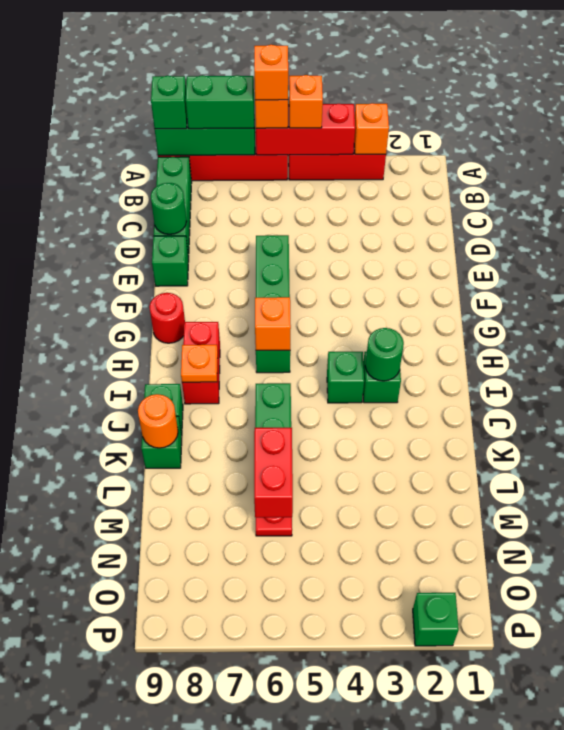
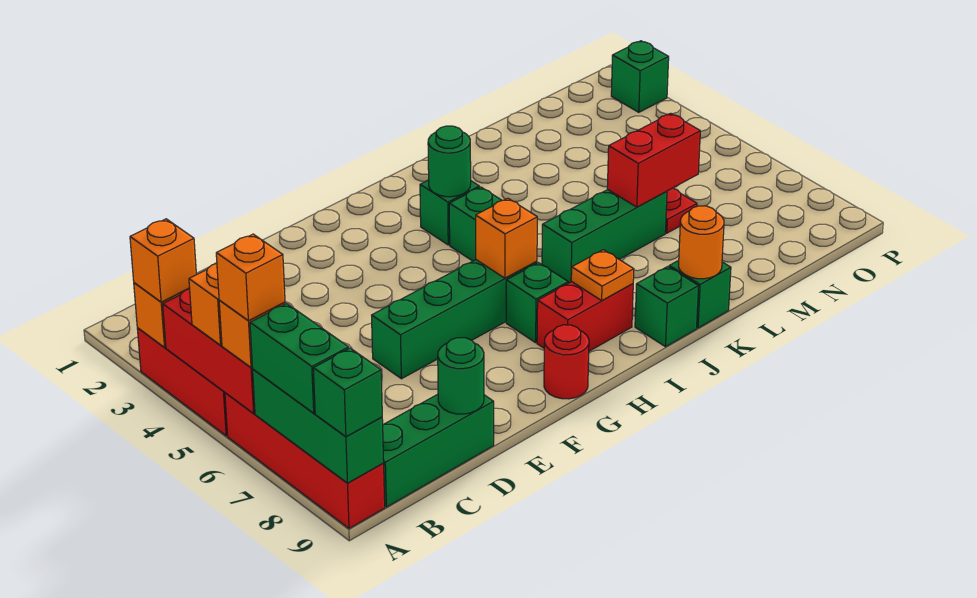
none -> orange 1x1 brick [130,219,196,302]
green 1x1 brick [152,236,189,286] -> green 1x1 brick moved to [506,263,568,343]

